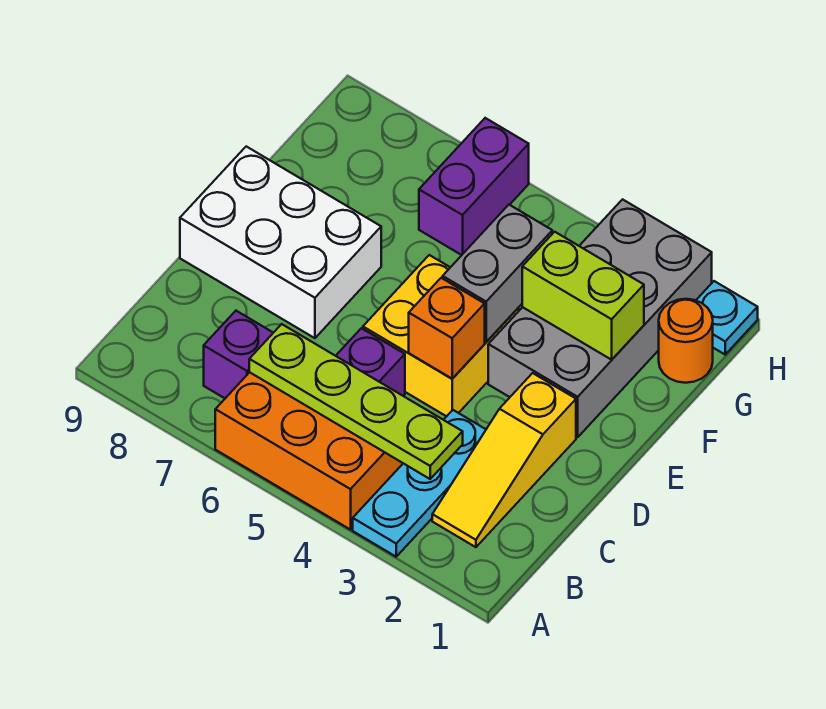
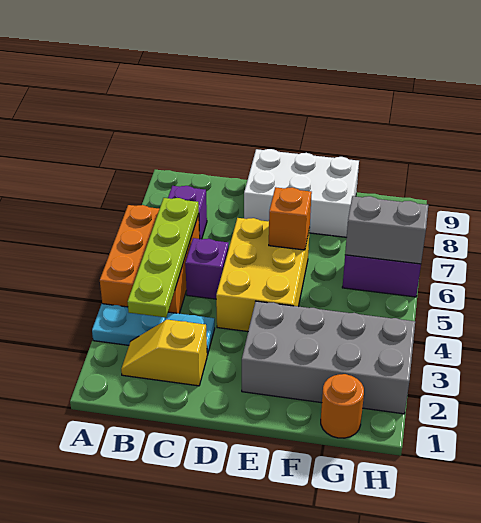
yellow 1x3 slope [432,373,576,547] -> yellow 1x2 slope [121,320,207,386]
yellow 2x2 brick [363,255,519,416] -> yellow 2x3 brick [216,218,310,332]
orange 1x1 brick [409,278,485,379] -> orange 1x1 brick moved to [269,187,312,250]
white 2x3 brick [180,146,381,338] -> white 2x3 brick turned to [244,149,359,237]
grey 1x2 brick [443,205,552,342] -> grey 1x2 brick moved to [345,196,428,264]
lime 1x2 brick [522,232,644,360] -> none
cyan 1x1 plate [696,281,758,354] -> none

